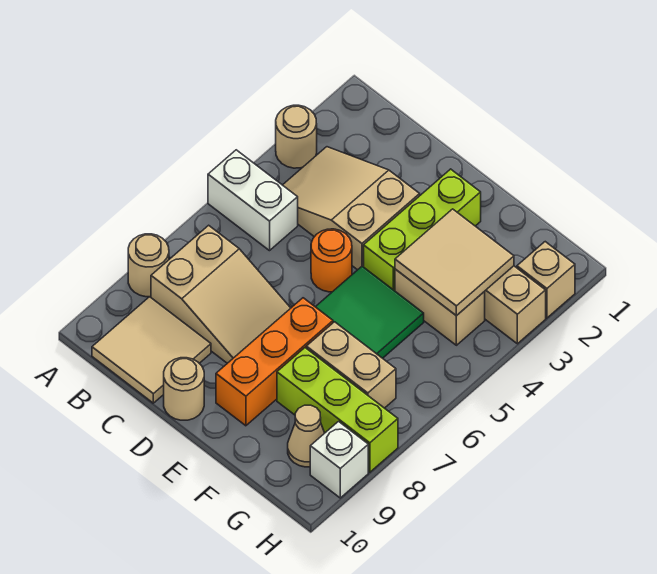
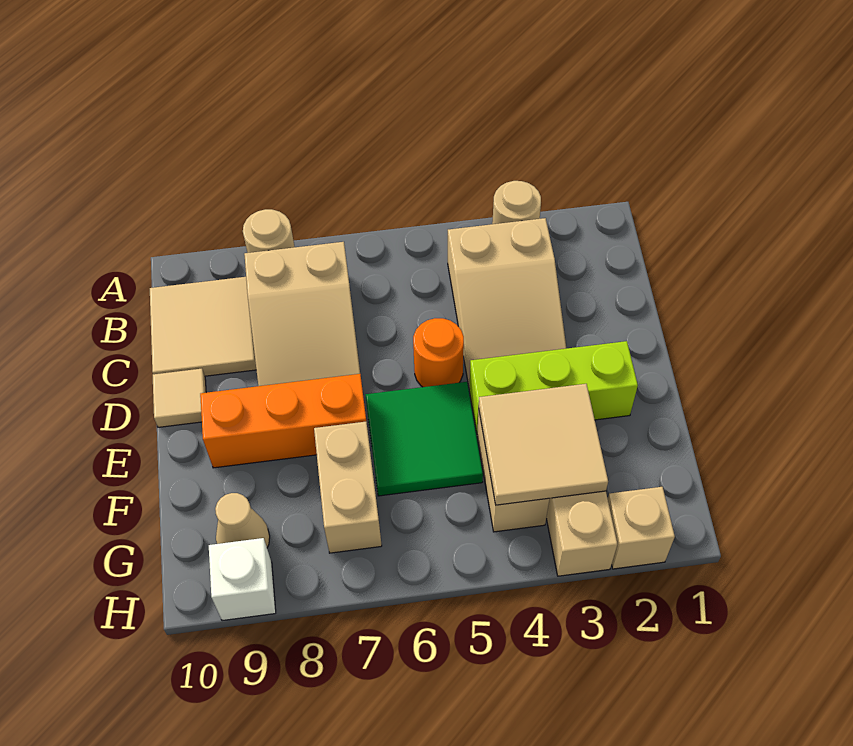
white 1x2 brick [208,150,298,251] -> none
tan 2x3 slope [283,147,420,270] -> tan 2x3 slope turned to [448,218,566,389]
tan 1x1 round brick [164,358,204,420] -> tan 1x1 tile [153,369,206,427]
lime 1x3 brick [277,348,398,472] -> none

